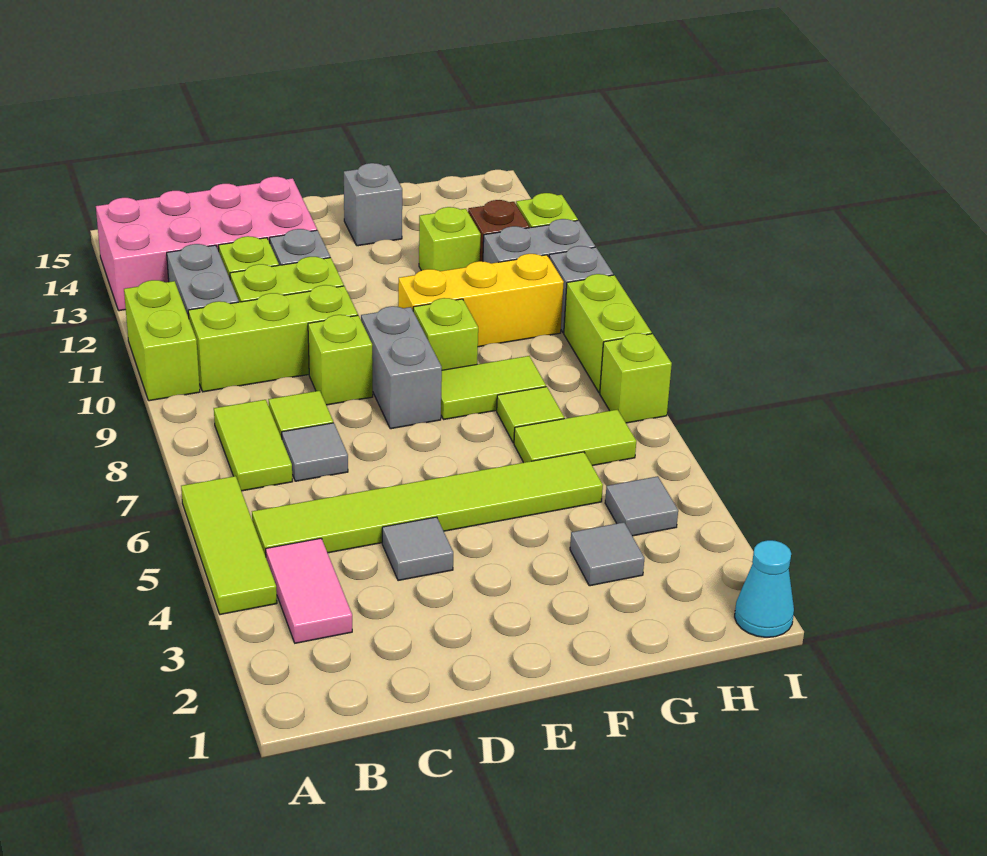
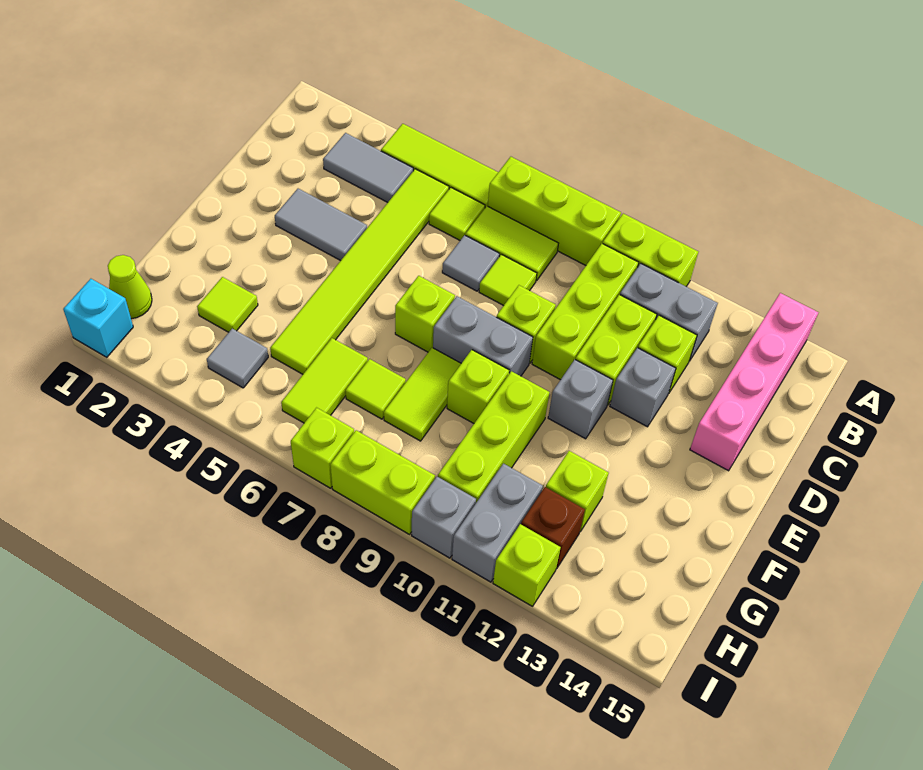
none -> lime 1x3 brick [488,157,621,265]
pink 2x4 brick [96,177,317,311] -> pink 1x4 brick [690,293,818,471]
pink 1x2 tile [266,538,352,643] -> grey 1x2 tile [323,133,413,202]
none -> lime 1x1 tile [429,188,485,240]
grey 1x1 tile [382,517,453,581] -> grey 1x2 tile [275,189,367,261]
none -> lime 1x1 brick [395,276,455,352]
yellow 1x3 brick [398,254,564,347] -> lime 1x3 brick [438,371,549,502]
grey 1x1 brick [344,163,402,246] -> grey 1x1 brick moved to [548,360,613,439]
grey 1x1 tile [570,522,644,586] -> lime 1x1 tile [197,277,258,332]
none -> lime 1x1 cone [108,255,152,319]
cyan 1x1 cone [735,540,794,637] -> cyan 1x1 brick [63,279,133,357]

